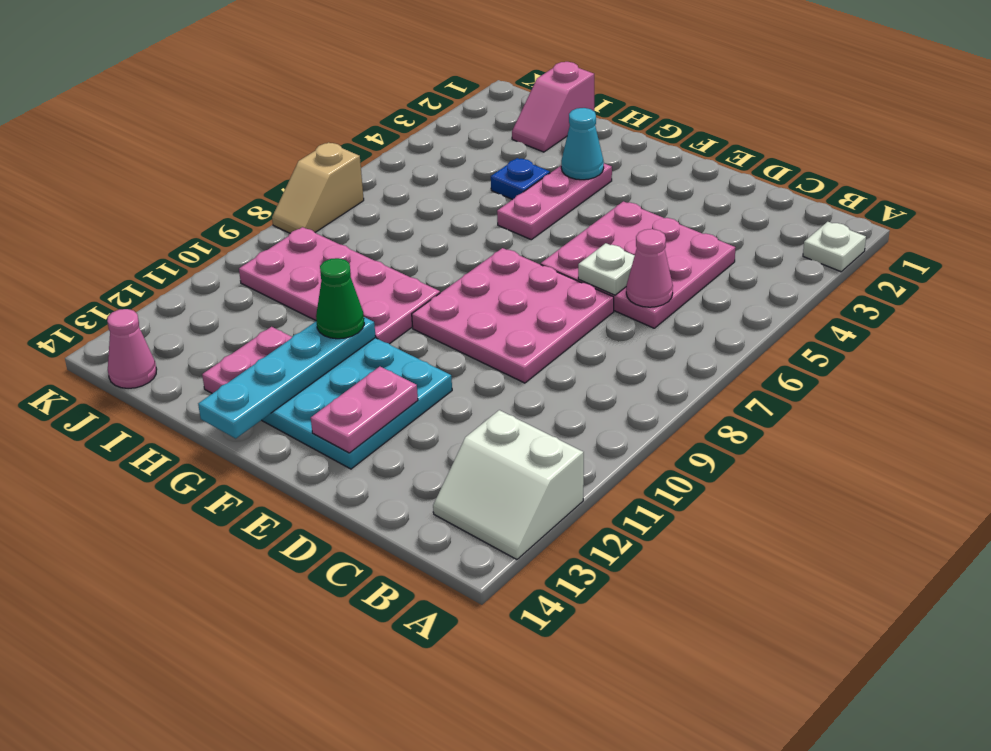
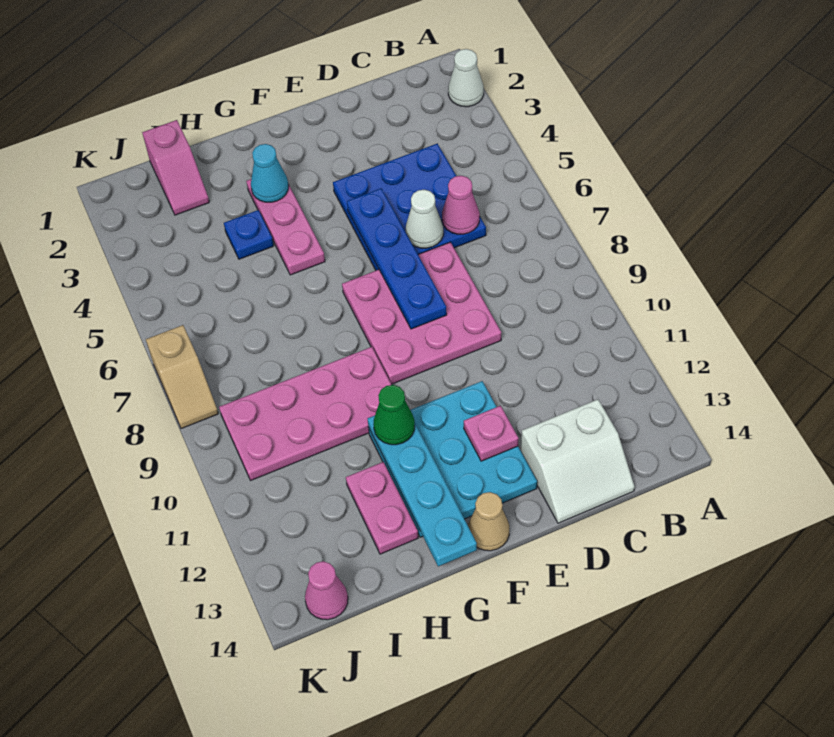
white 1x1 plate [803,222,866,272] -> white 1x1 cone [448,49,484,107]
white 2x2 slope [433,410,584,560] -> white 2x2 slope moved to [521,399,635,523]
pink 3x3 plate [541,201,736,328] -> blue 3x3 plate [333,144,486,270]
white 1x1 plate [578,243,635,295] -> white 1x1 cone [406,190,443,248]
none -> blue 1x4 plate [347,189,447,329]
pink 1x2 plate [311,367,418,453] -> pink 1x1 plate [464,406,519,461]
none -> tan 1x1 cone [468,492,509,551]

